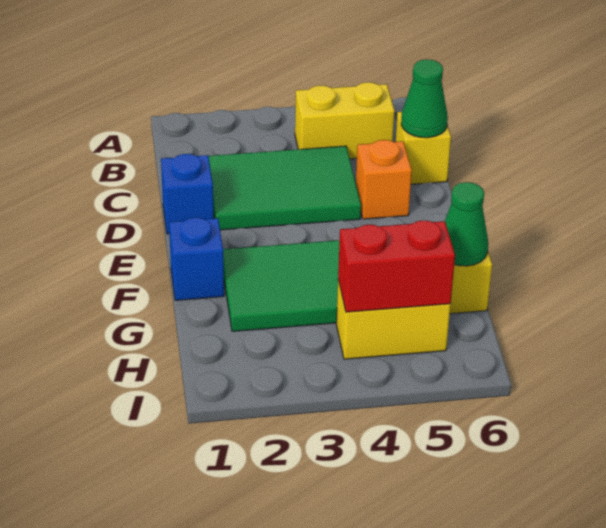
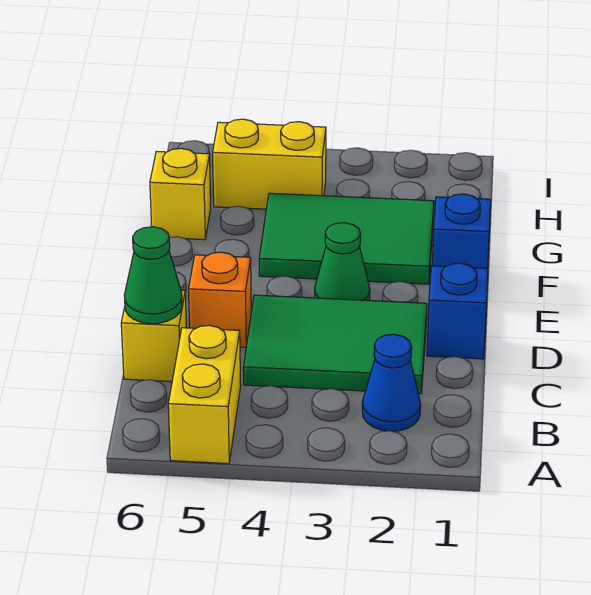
none -> blue 1x1 cone [362,334,421,431]
yellow 1x2 brick [295,82,395,159] -> yellow 1x2 brick turned to [168,325,241,464]
green 1x1 cone [445,182,488,266] -> green 1x1 cone moved to [315,223,370,301]
red 1x2 brick [338,221,455,312] -> none

